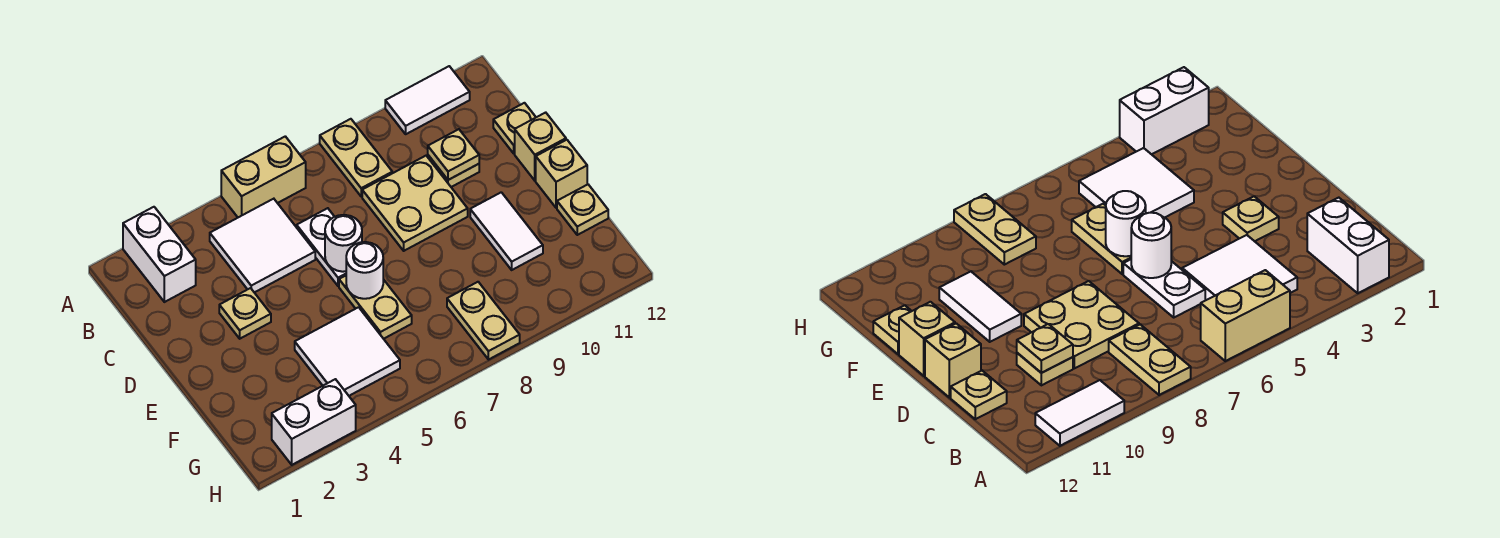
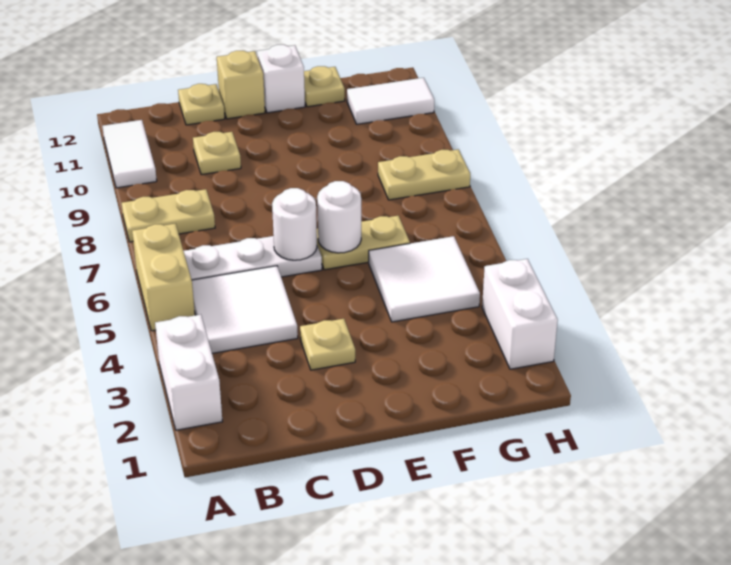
white 1x2 brick [123,207,196,302] -> white 1x2 brick turned to [155,315,222,430]
white 1x2 plate [297,208,346,286] -> white 1x3 plate [184,236,322,280]
tan 2x2 plate [362,156,468,251] -> none
tan 1x1 plate [428,129,479,180] -> none
white 1x2 tile [470,192,543,270] -> white 1x2 tile moved to [347,78,434,124]
tan 1x1 brick [536,140,587,208] -> white 1x1 brick [257,45,305,113]

